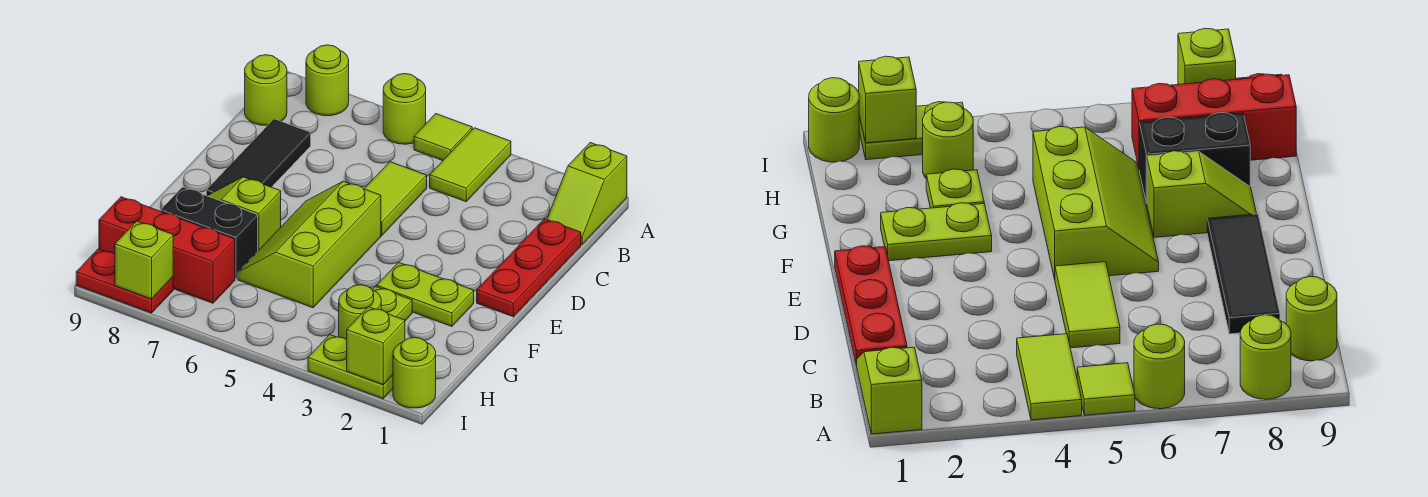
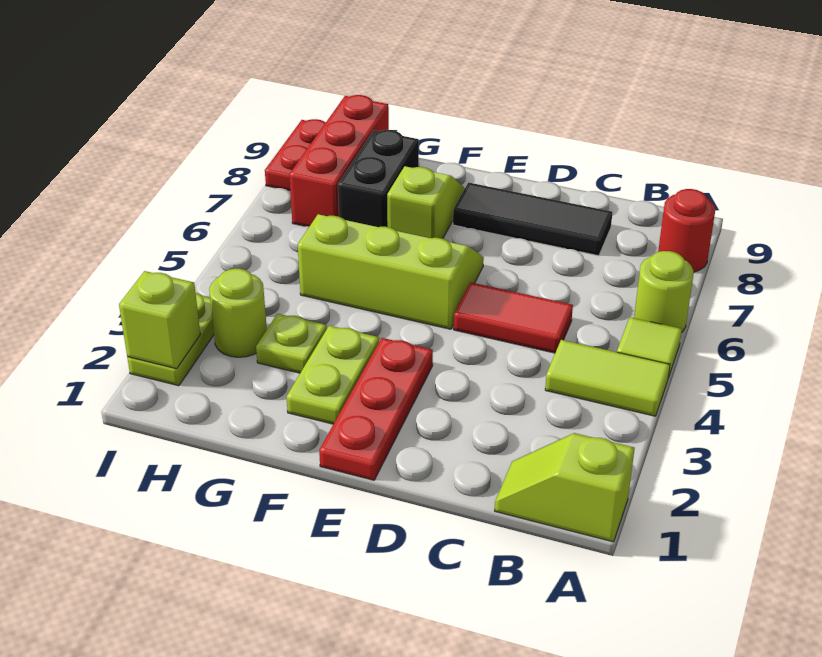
lime 1x1 round brick [306,45,349,116] -> red 1x1 round brick [658,189,715,272]
lime 1x1 round brick [245,55,287,126] -> none
red 1x3 plate [477,219,581,317] -> red 1x3 plate turned to [319,338,433,480]
lime 1x2 tile [364,162,427,236] -> red 1x2 tile [454,282,573,353]
lime 1x1 round brick [393,337,436,408] -> none
lime 1x1 brick [115,221,173,299] -> none

